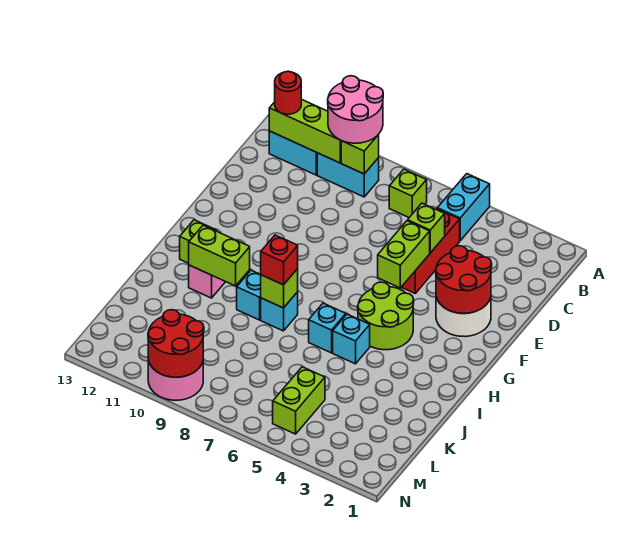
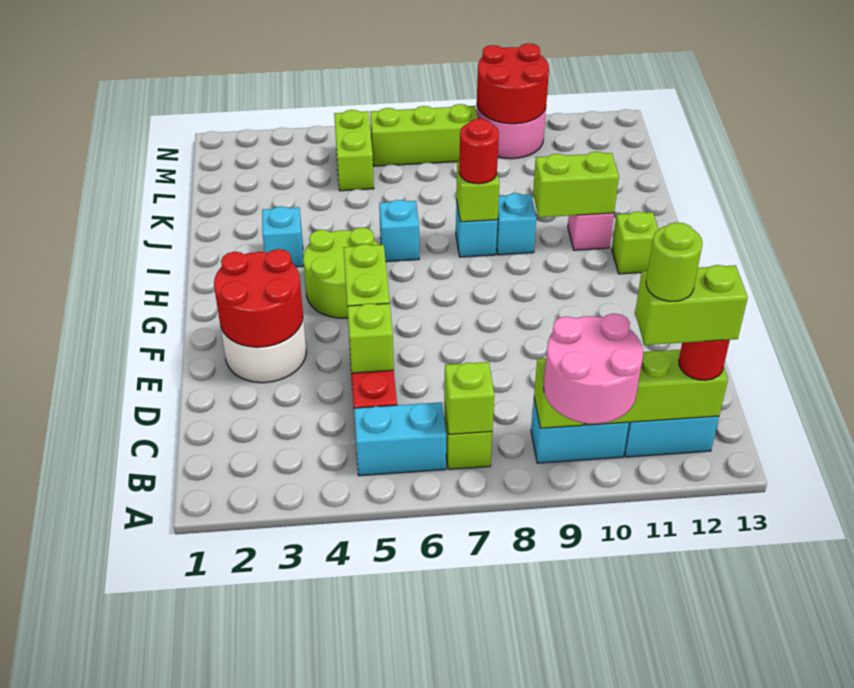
cyan 1x2 brick [437,174,490,241] -> cyan 1x2 brick turned to [354,402,446,476]
none -> lime 1x1 brick [444,362,494,434]
none -> lime 1x2 brick [635,265,748,345]
none -> lime 1x1 round brick [646,222,702,301]
cyan 1x1 brick [333,314,370,364] -> cyan 1x1 brick moved to [262,206,303,267]
red 1x1 brick [261,235,298,285] -> red 1x1 round brick [459,119,499,184]
none -> lime 1x3 brick [370,104,478,166]

